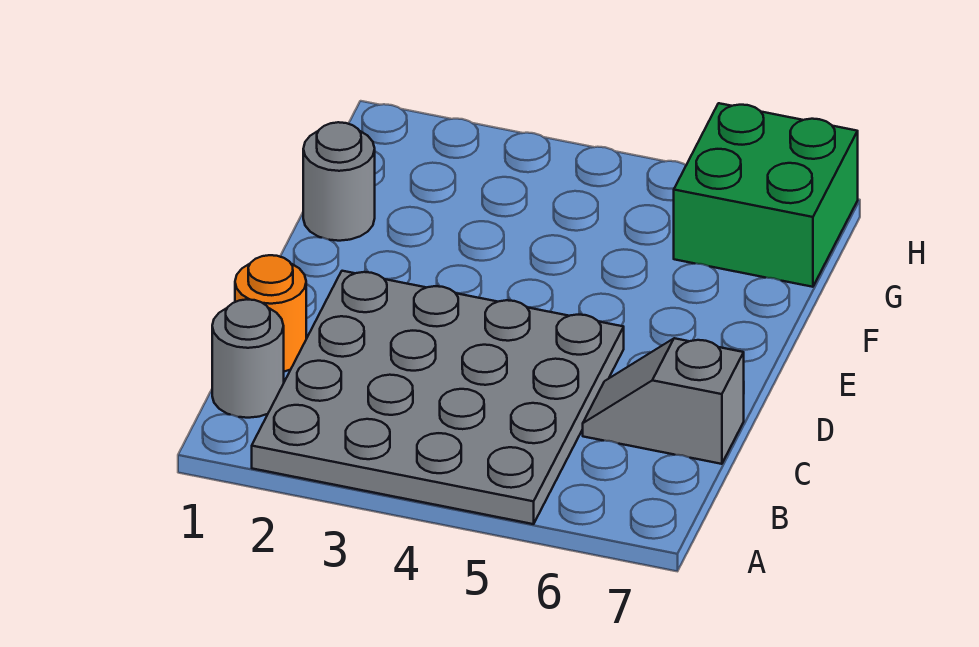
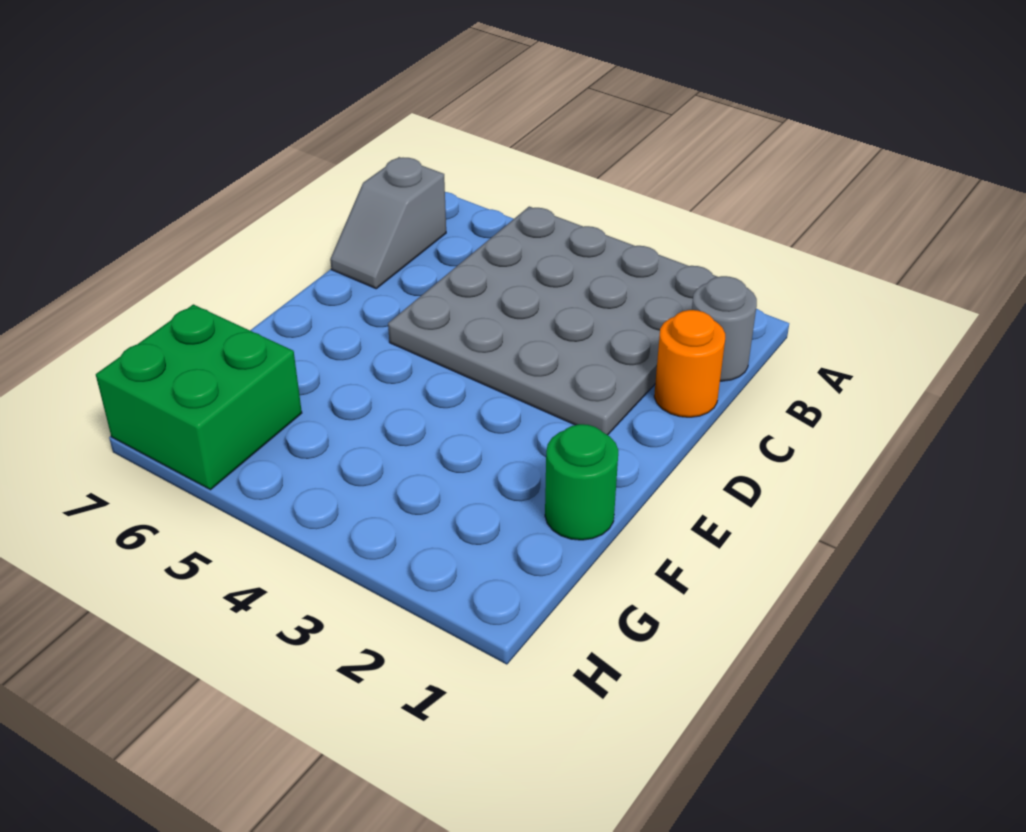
grey 1x2 slope [583,338,744,464] -> grey 1x2 slope turned to [330,157,446,289]
grey 1x1 round brick [303,122,375,241] -> green 1x1 round brick [545,424,618,540]

